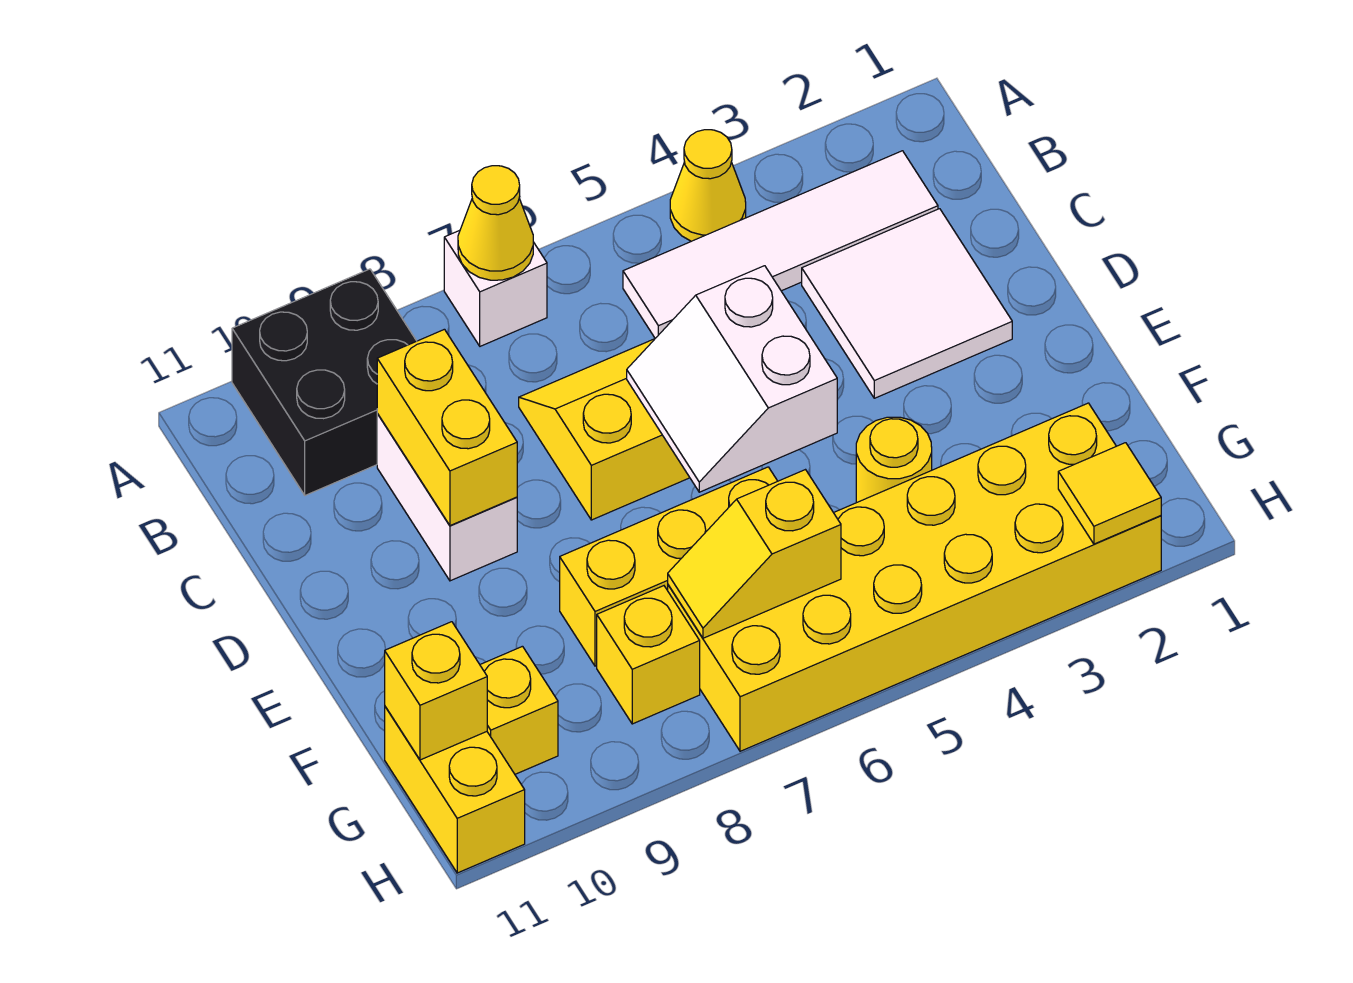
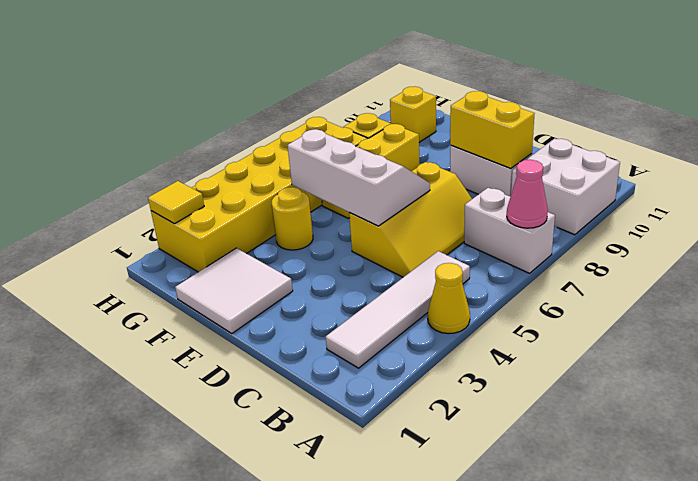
white 1x1 brick [444,230,547,346] -> white 1x2 brick [464,188,555,273]
yellow 1x1 cone [458,166,533,280] -> pink 1x1 cone [507,160,548,228]
black 2x2 brick [232,269,416,495] -> white 2x2 brick [511,139,620,235]
white 2x2 tile [802,209,1012,398] -> white 2x2 tile moved to [175,248,293,333]
white 2x2 slope [627,266,837,492] -> white 2x3 slope [287,129,430,226]
yellow 1x2 slope [668,470,841,638] -> none
yellow 1x2 brick [385,707,525,873] -> none
yellow 1x1 brick [385,622,487,760] -> none

